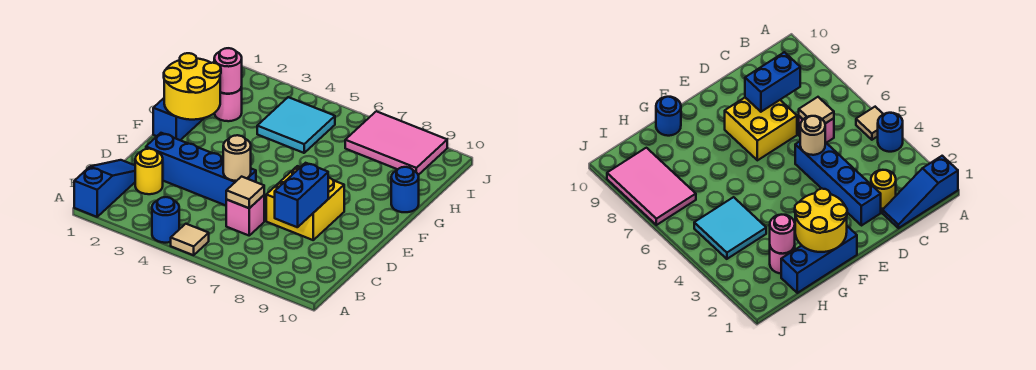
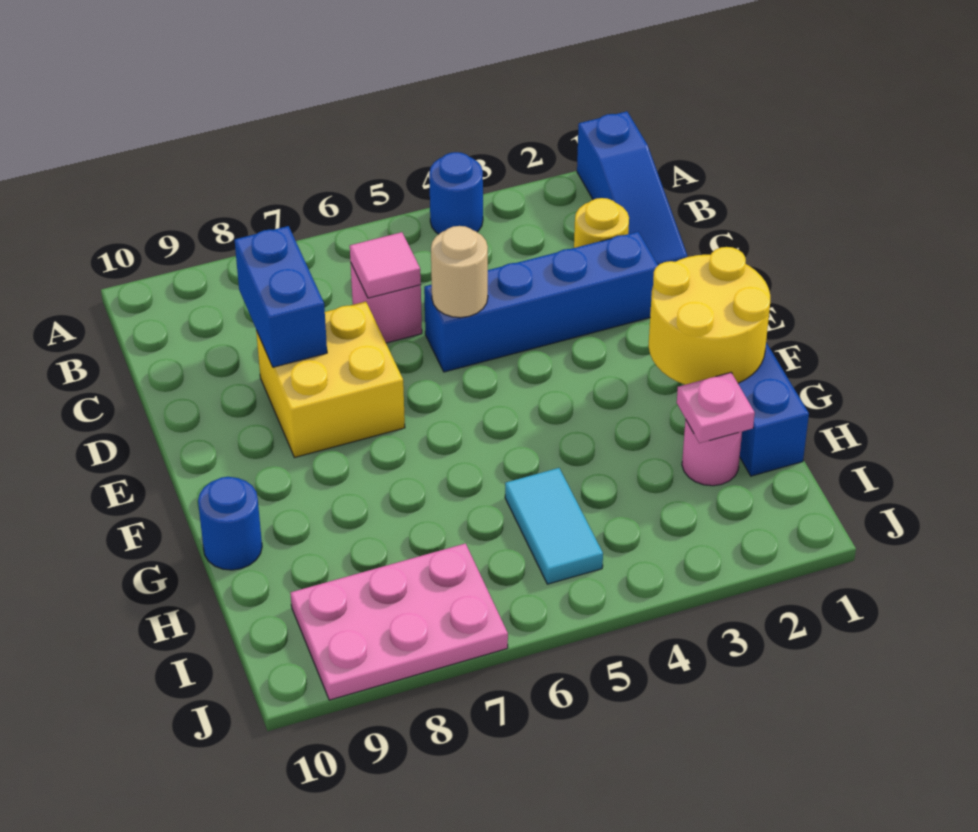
tan 1x1 tile [171,224,209,255] -> none
tan 1x1 tile [226,177,264,208] -> pink 1x1 tile [350,232,421,298]
pink 1x1 round brick [214,48,242,94] -> pink 1x1 plate [677,372,755,443]
cyan 2x2 tile [257,97,335,153] -> cyan 1x2 tile [505,468,603,584]
pink 2x3 tile [345,111,447,175] -> pink 2x3 plate [290,543,508,700]

